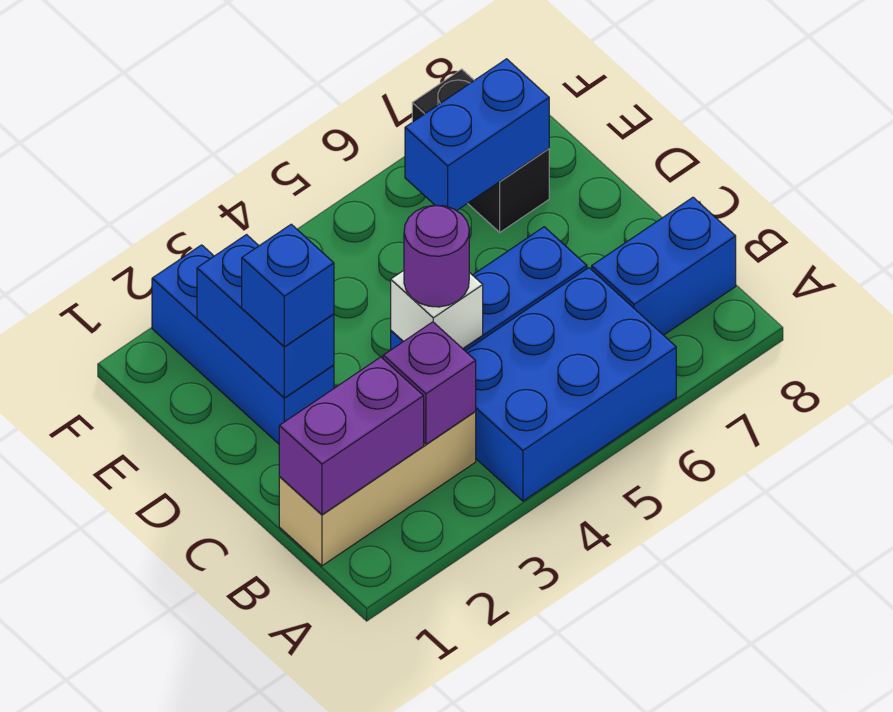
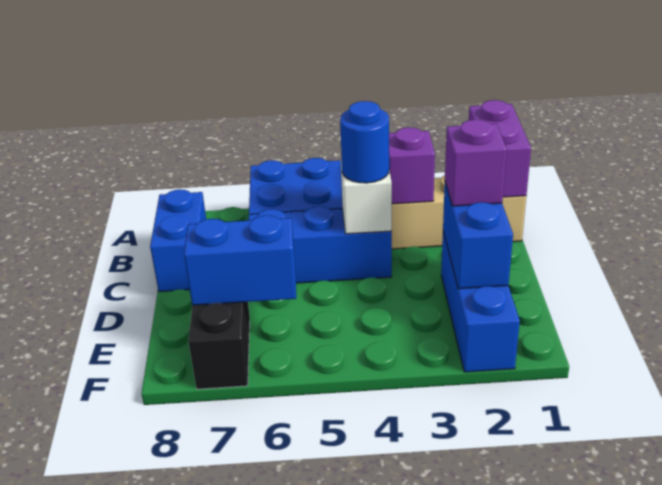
purple 1x2 brick [279,357,424,515] -> purple 1x2 brick turned to [469,100,531,197]
blue 1x2 brick [592,197,736,335] -> blue 1x2 brick turned to [150,189,206,292]
purple 1x1 round brick [404,205,469,307] -> blue 1x1 round brick [340,101,389,183]
blue 1x1 brick [242,224,334,347] -> purple 1x1 brick [445,120,507,206]

